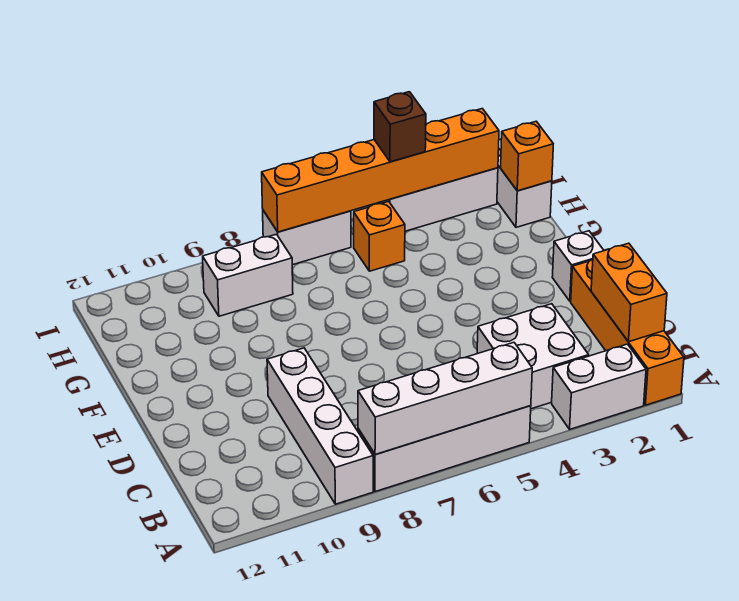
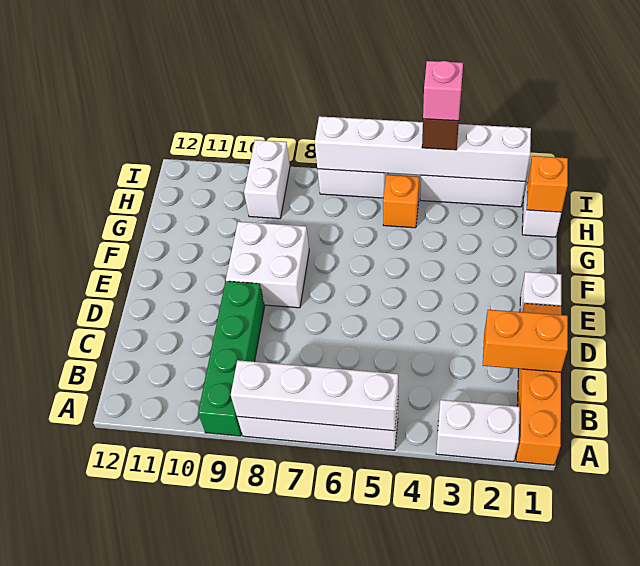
white 1x4 brick [267,348,373,504] -> green 1x4 brick [198,281,265,436]
orange 1x2 brick [591,243,667,342] -> orange 1x2 brick turned to [483,310,568,372]
white 2x2 brick [477,304,589,409] -> white 2x2 brick moved to [226,222,309,308]
white 1x2 brick [203,234,293,316] -> white 1x2 brick turned to [244,140,290,219]
orange 1x6 brick [262,109,499,232] -> white 1x6 brick [315,116,531,182]
none -> pink 1x1 brick [423,61,463,121]

